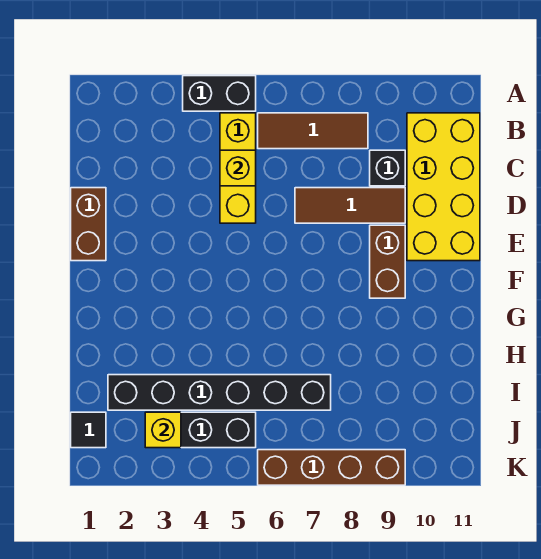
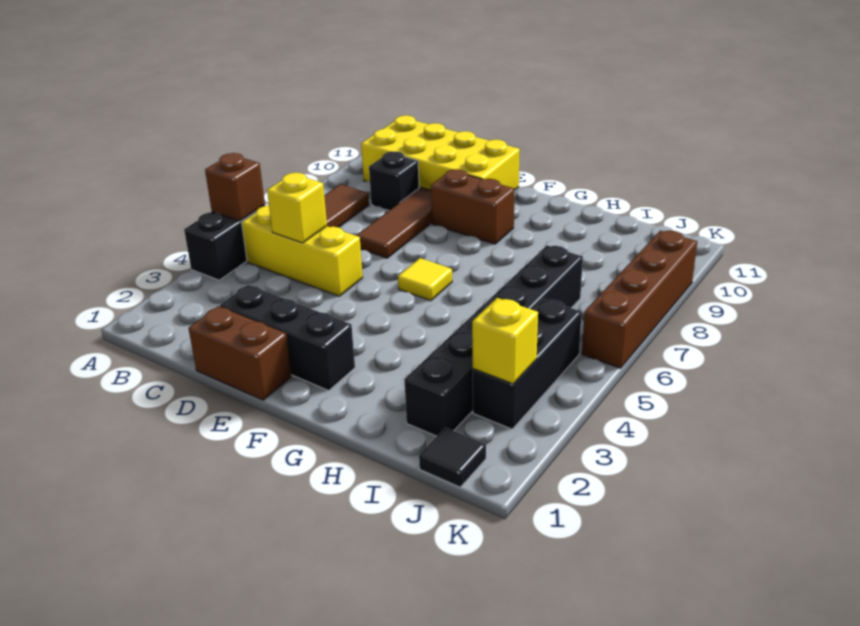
none -> brown 1x1 brick [205,153,265,221]
none -> black 1x3 brick [220,285,355,391]
none -> yellow 1x1 tile [398,258,452,301]

